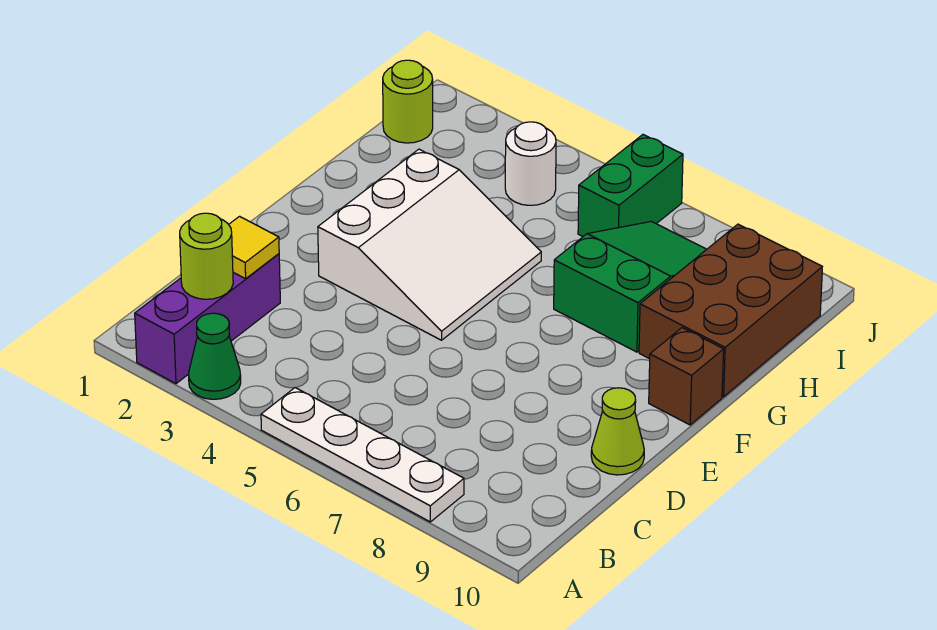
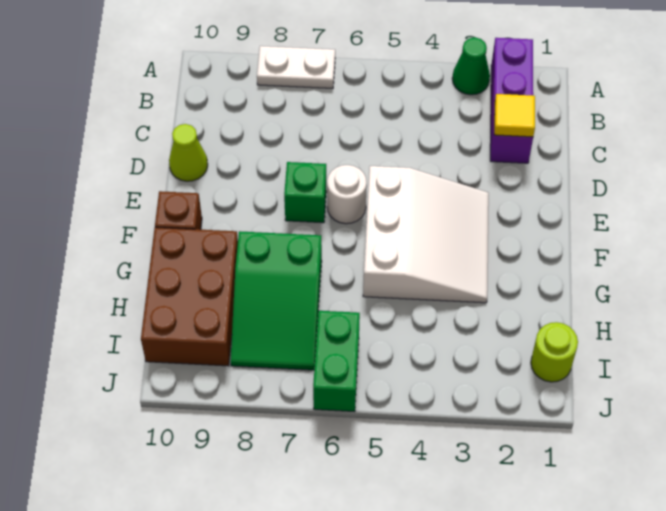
white 1x4 plate [261,388,464,522] -> white 1x2 plate [257,46,335,88]
lime 1x1 round brick [180,213,233,299] -> none
white 3x3 slope [318,149,541,340] -> white 3x3 slope turned to [363,166,489,303]
none -> green 1x1 brick [284,162,326,223]
white 1x1 round brick [505,122,556,205] -> white 1x1 round brick moved to [327,165,367,224]

